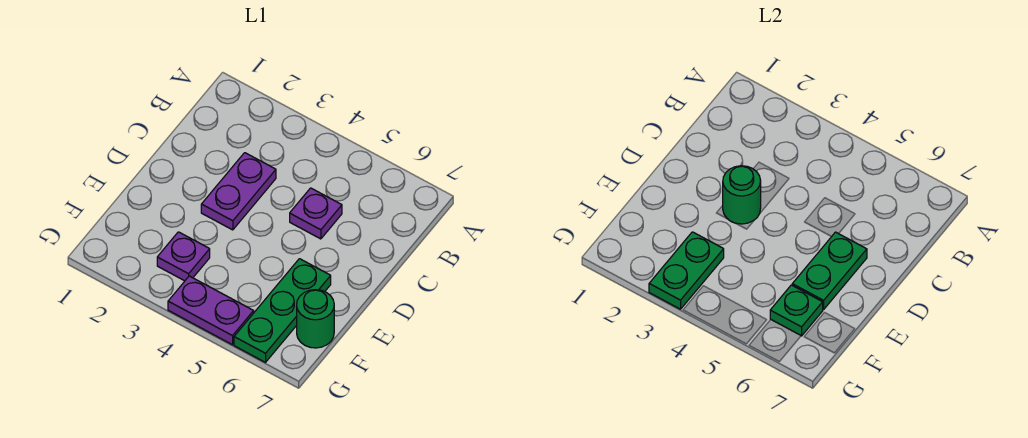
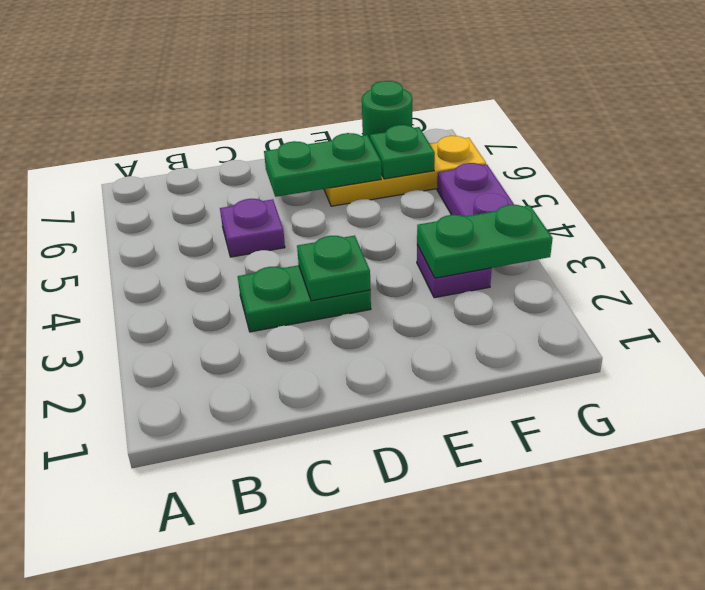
purple 1x2 plate [201,153,276,230] -> green 1x2 plate [238,265,371,332]
green 1x1 round brick [723,166,761,224] -> green 1x1 plate [297,236,371,301]
green 1x3 plate [234,259,331,362] -> yellow 1x3 plate [324,136,486,206]

